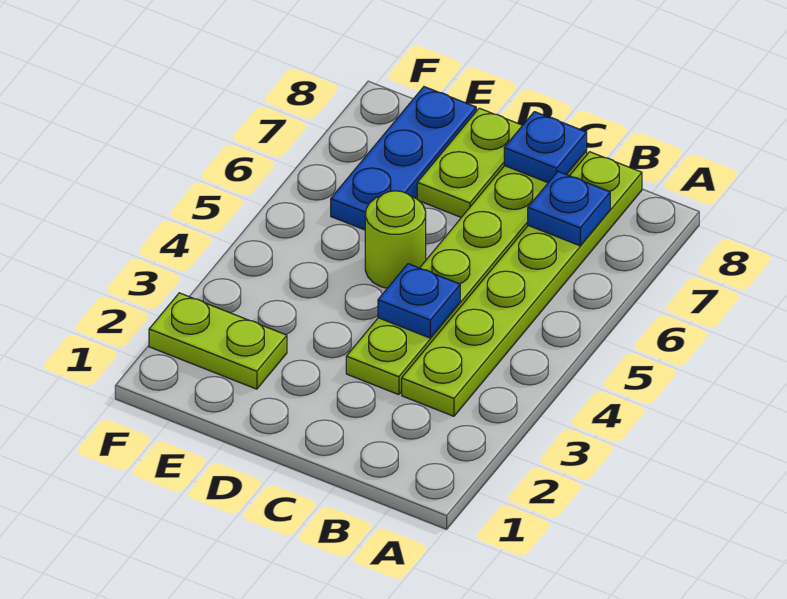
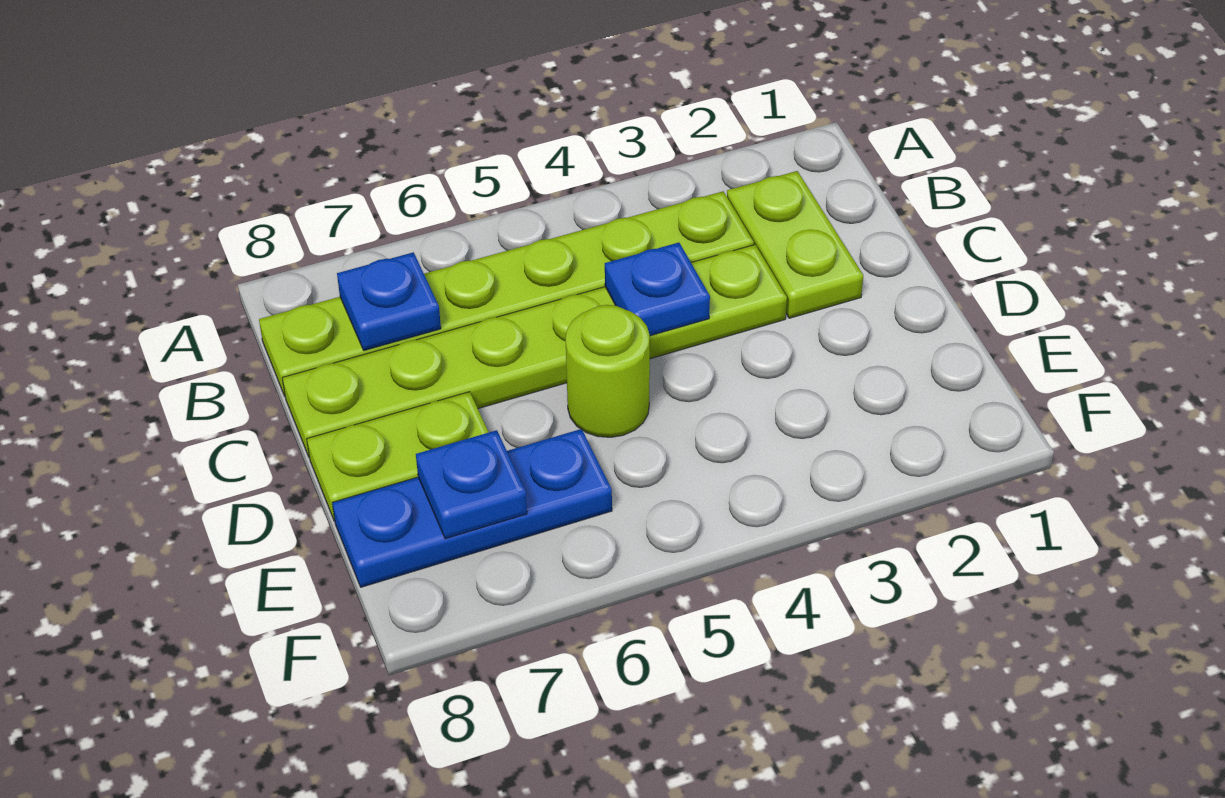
blue 1x1 plate [504,112,587,183] -> blue 1x1 plate moved to [416,430,527,539]
lime 1x2 plate [149,293,287,389] -> lime 1x2 plate moved to [727,171,863,318]

